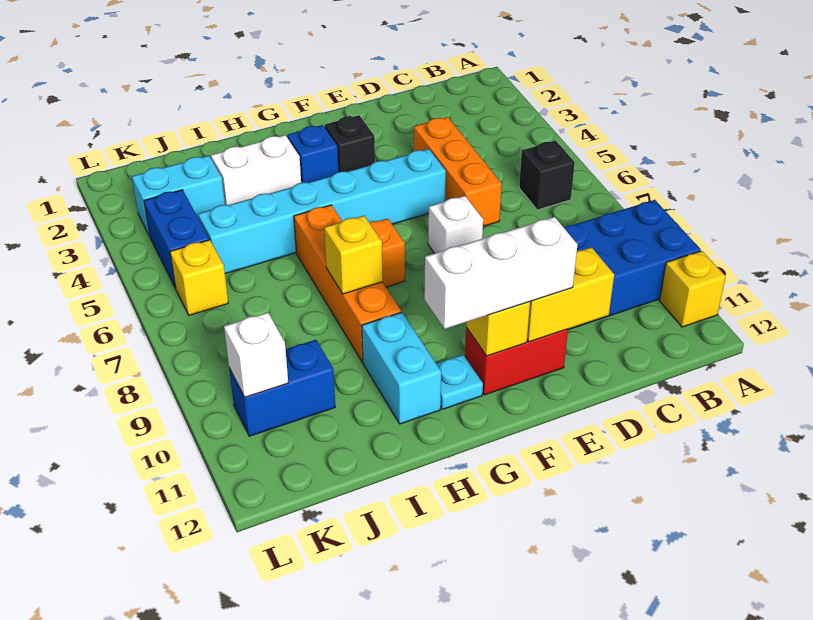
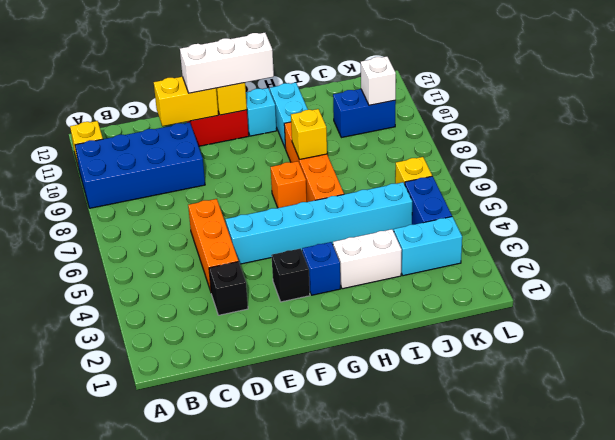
black 1x1 brick [519,140,575,210] -> black 1x1 brick moved to [209,262,248,315]
white 1x1 brick [428,196,483,253] -> none
cyan 1x1 plate [436,355,483,409] -> cyan 1x1 brick [246,88,277,136]

